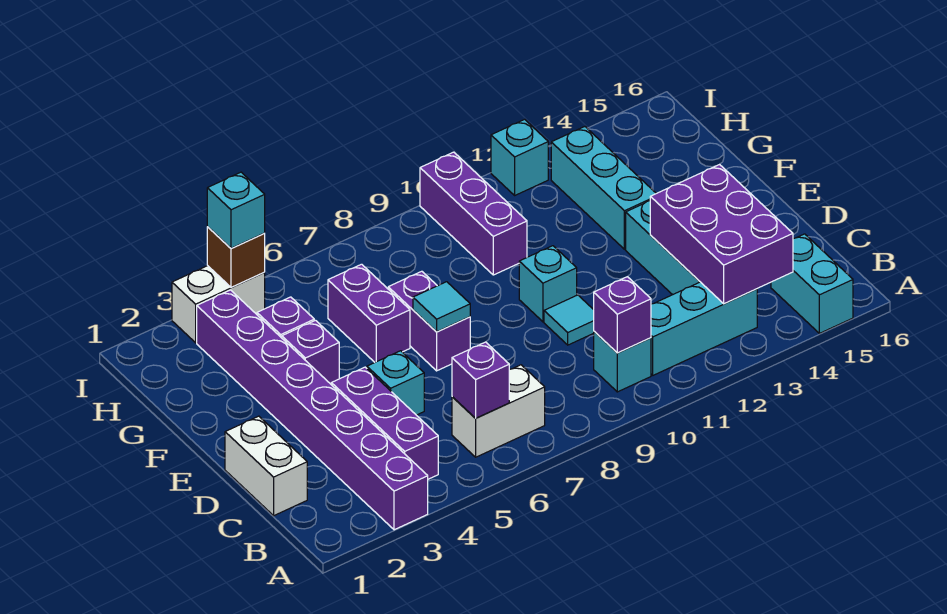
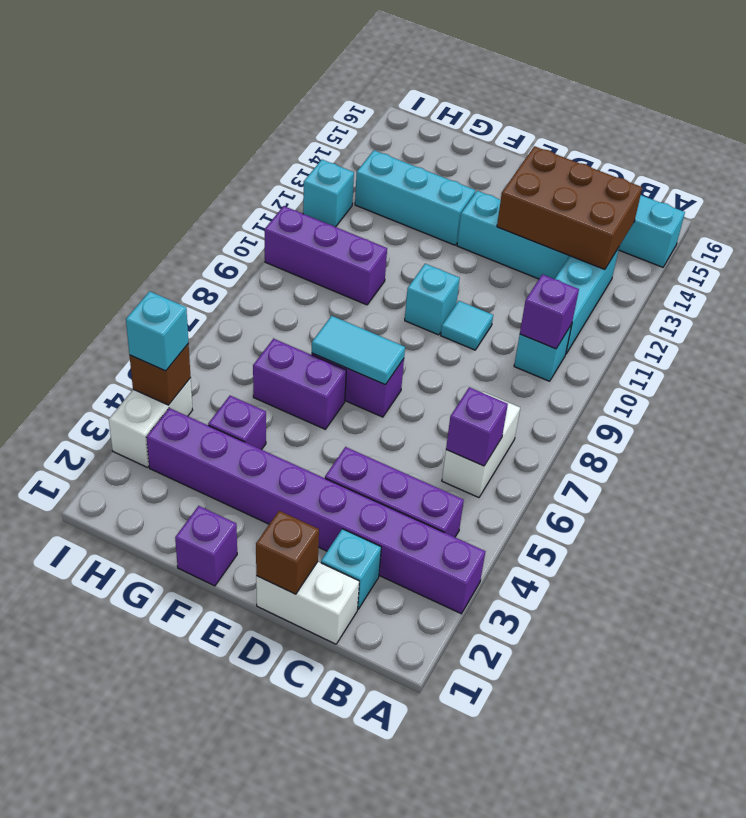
purple 2x3 brick [650,164,793,304] -> brown 2x3 brick [497,146,642,269]
none -> brown 1x1 brick [256,511,319,594]
cyan 1x1 brick [367,351,424,415] -> cyan 1x1 brick moved to [321,529,381,609]
cyan 1x1 tile [413,282,470,332] -> cyan 1x2 tile [312,316,405,385]
purple 1x1 brick [282,320,339,384] -> purple 1x1 brick moved to [175,506,237,586]

